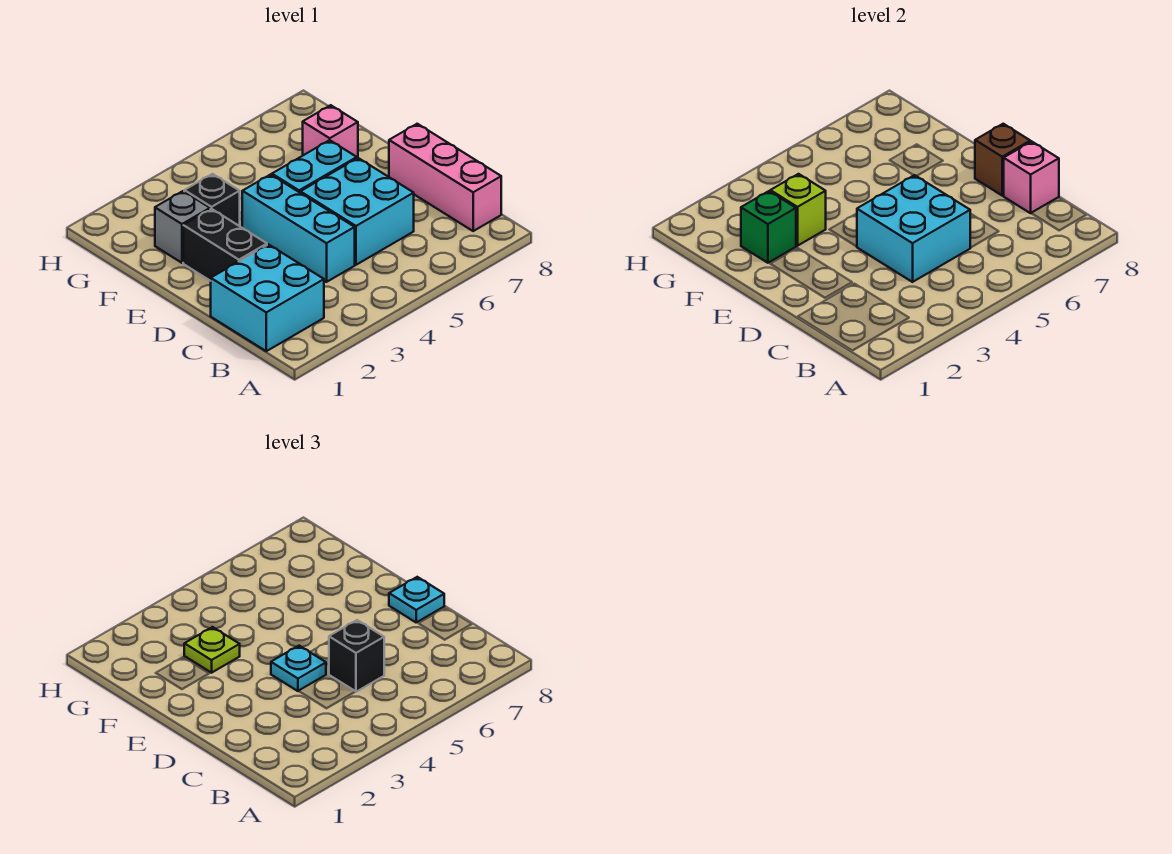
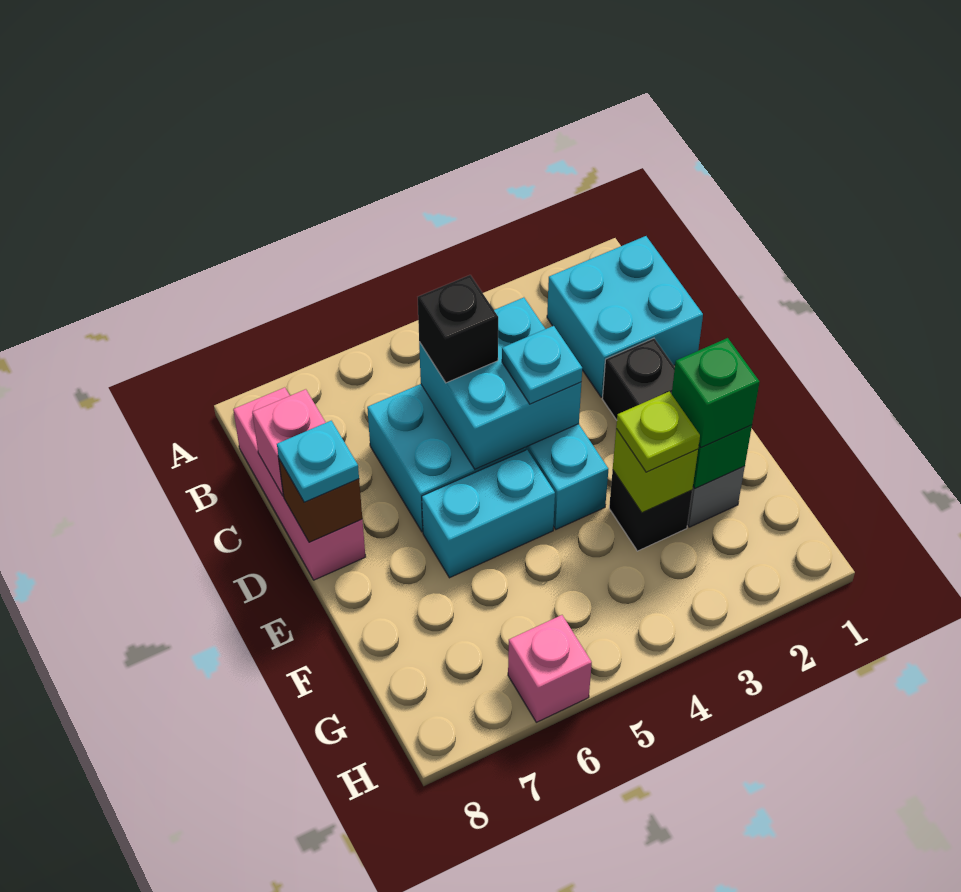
none -> green 1x1 brick [672,338,759,448]
pink 1x1 brick [303,105,358,158] -> pink 1x1 brick moved to [508,615,592,722]

